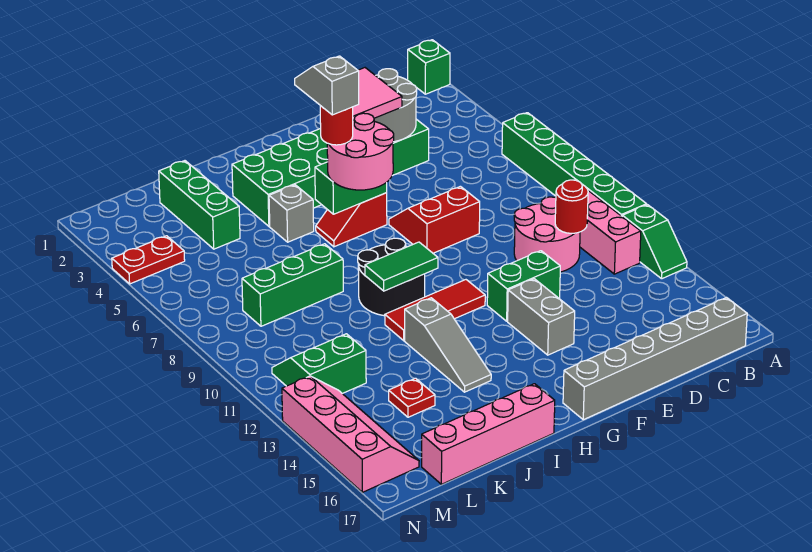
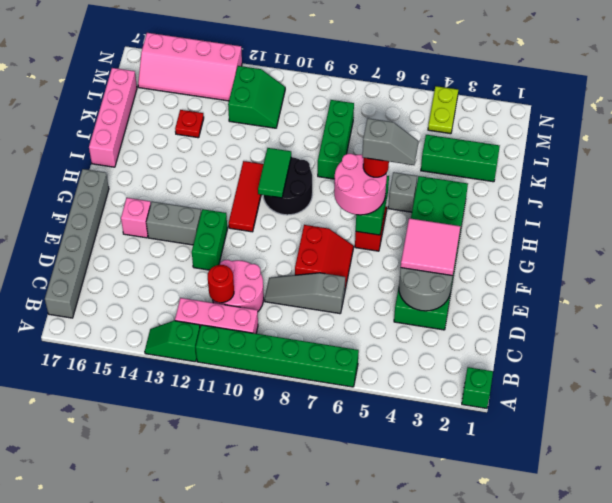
none -> pink 1x1 brick [121,198,151,238]
grey 1x3 slope [405,298,491,392] -> grey 1x3 slope moved to [265,273,345,314]
red 1x2 plate [112,236,185,284] -> lime 1x2 plate [428,86,458,134]

